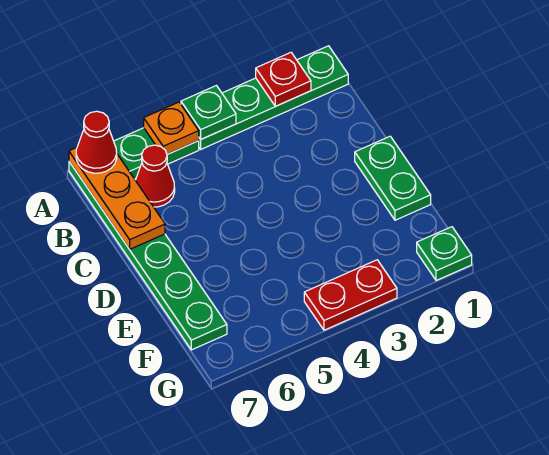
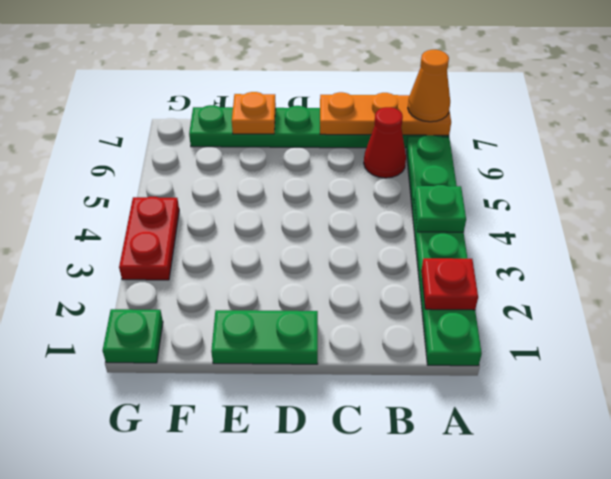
orange 1x1 plate [144,102,199,154] -> orange 1x1 plate moved to [232,92,276,134]
red 1x1 cone [76,111,117,173] -> orange 1x1 cone [408,50,450,122]

